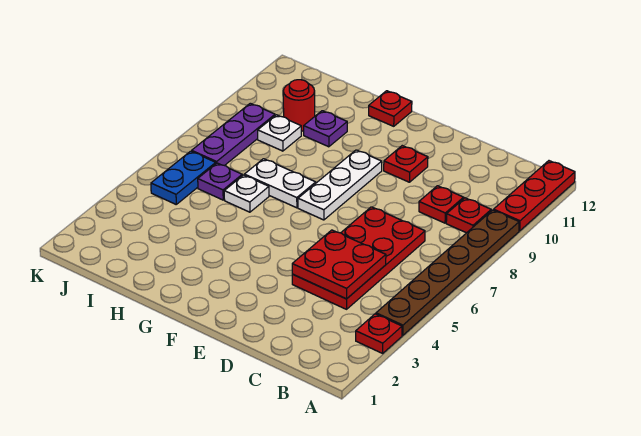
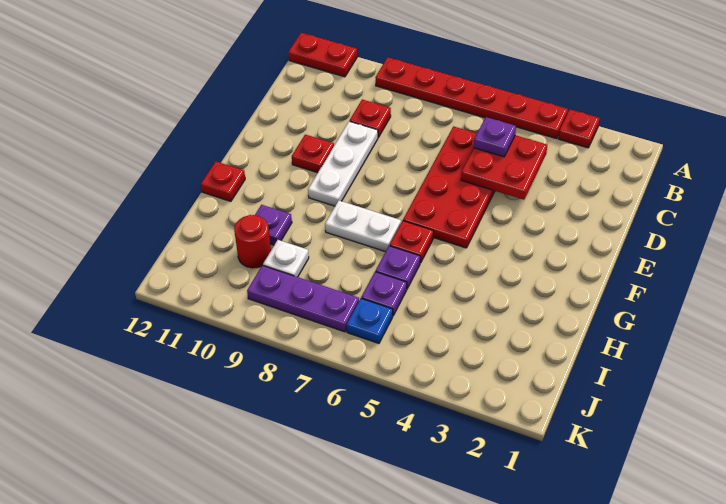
brown 1x6 plate [376,210,519,335] -> red 1x6 plate [375,57,568,139]
red 1x3 plate [494,161,575,231] -> red 1x2 plate [288,33,357,77]
red 1x1 plate [446,198,491,233] -> red 1x1 plate moved to [390,221,433,263]
red 2x4 plate [292,207,425,309] -> red 2x4 plate turned to [403,126,495,248]
none -> purple 1x1 plate [474,117,516,157]
white 1x3 plate [298,150,382,220] -> white 1x3 plate turned to [308,121,378,206]
white 1x2 plate [244,159,316,208] -> white 1x2 plate turned to [325,201,401,252]
white 1x1 plate [224,175,269,212] -> purple 1x1 plate [376,246,420,288]
blue 1x2 plate [151,151,216,204] -> blue 1x1 plate [347,299,393,343]

